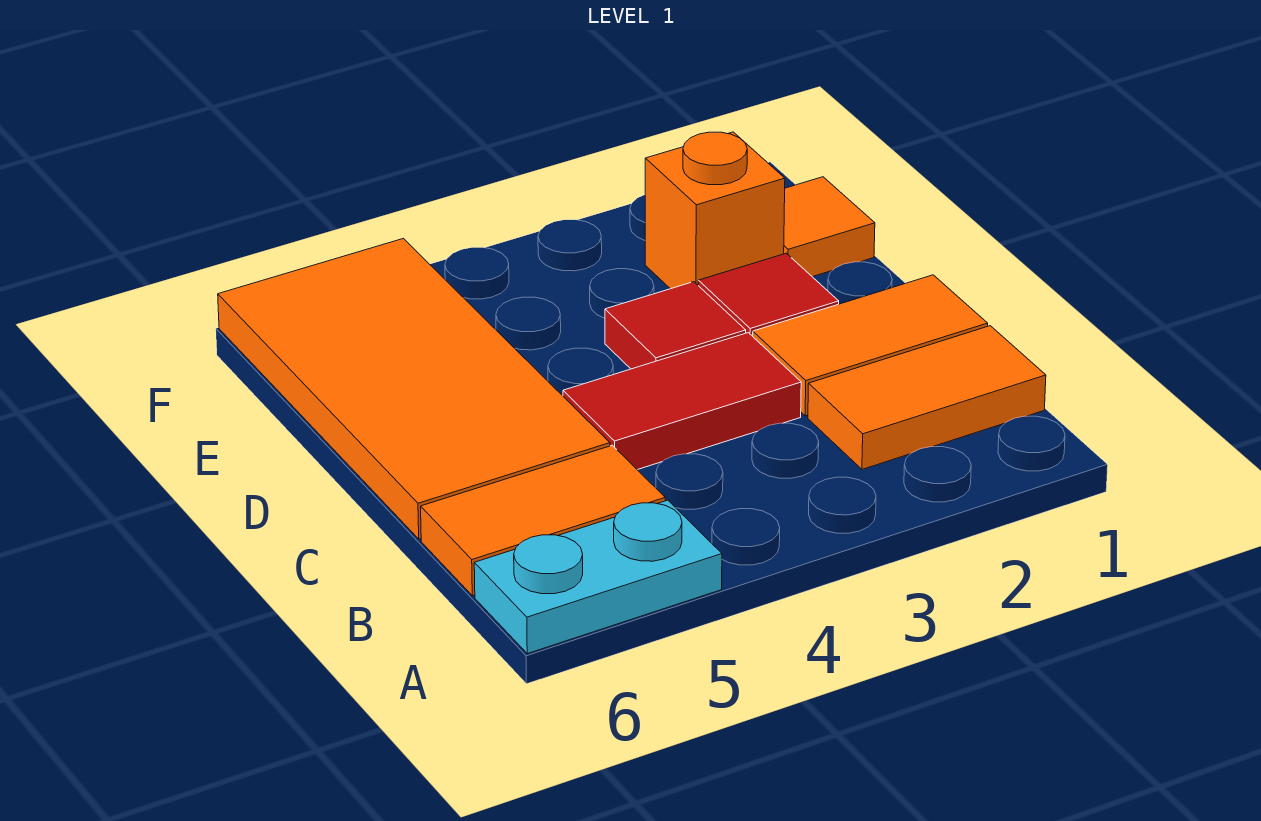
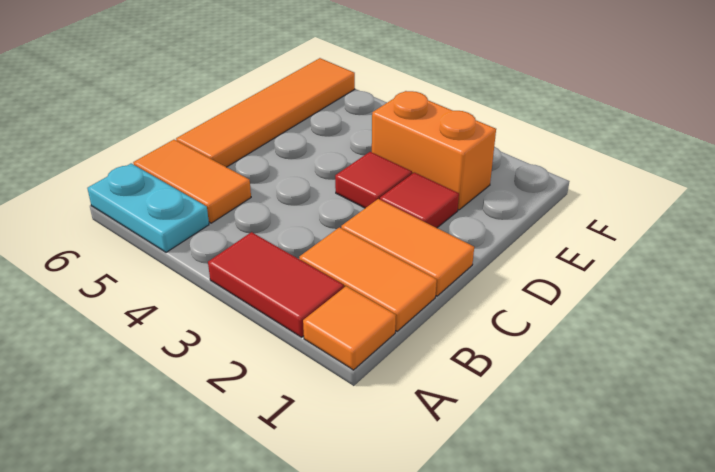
red 1x2 tile [563,333,801,470] -> red 1x2 tile moved to [208,232,344,337]
orange 2x4 tile [218,239,610,539] -> orange 1x4 tile [176,58,355,167]
orange 1x1 tile [784,177,875,277] -> orange 1x1 tile moved to [303,286,396,370]
orange 1x1 brick [645,132,785,289] -> orange 1x2 brick [372,91,496,210]

